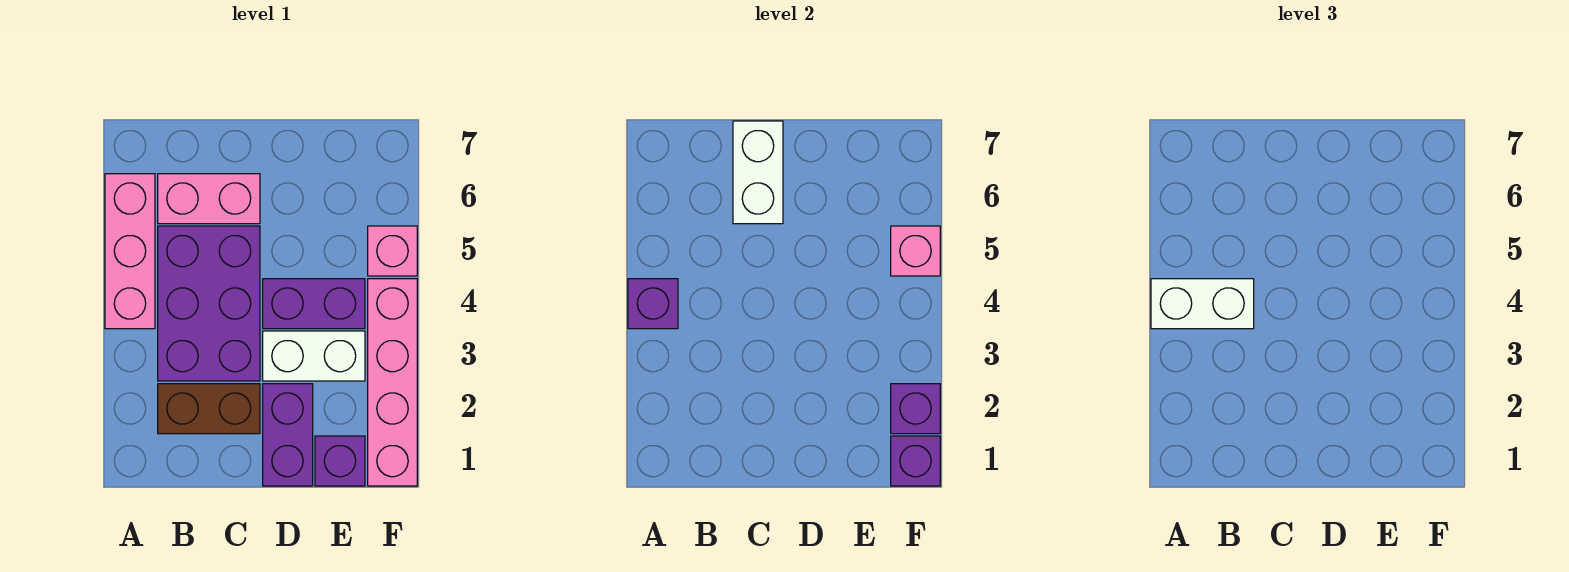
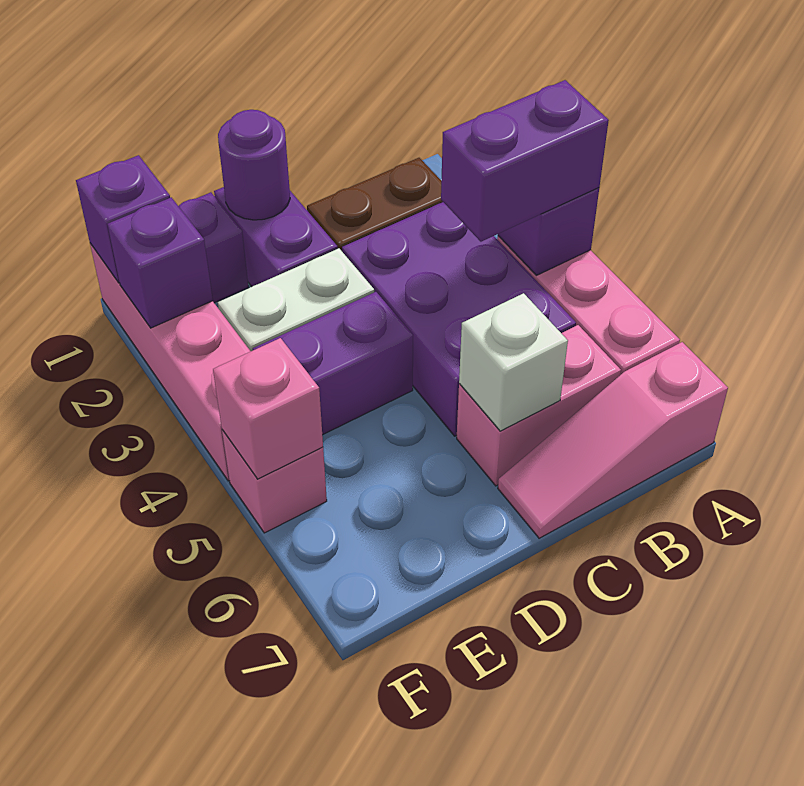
white 1x2 brick [1151,279,1254,329] -> purple 1x2 brick [441,80,609,242]
none -> pink 1x3 slope [498,342,728,538]
white 1x2 brick [733,121,783,224] -> white 1x1 brick [459,293,568,431]
none -> purple 1x1 round brick [218,110,290,220]

